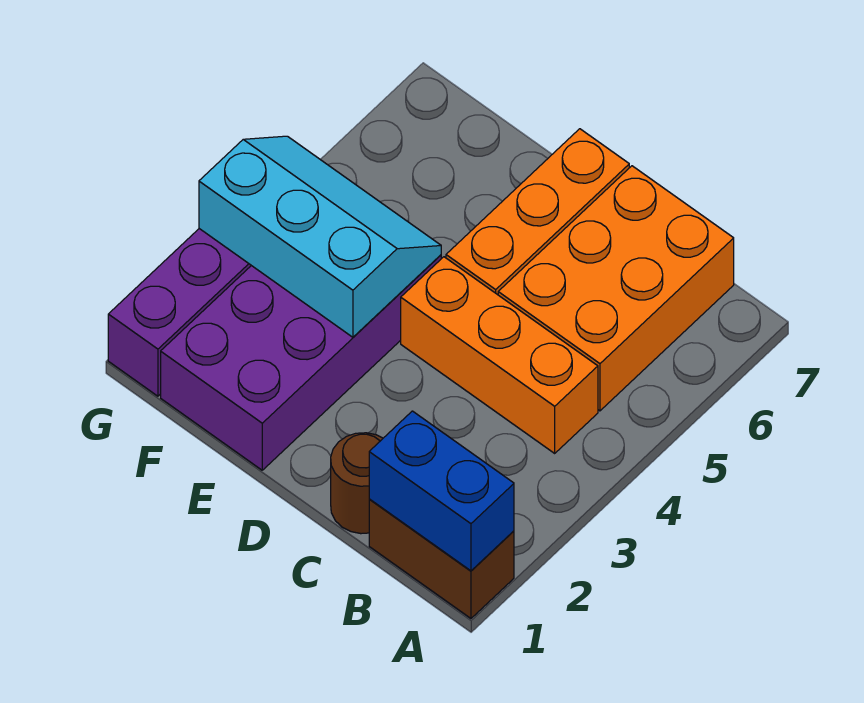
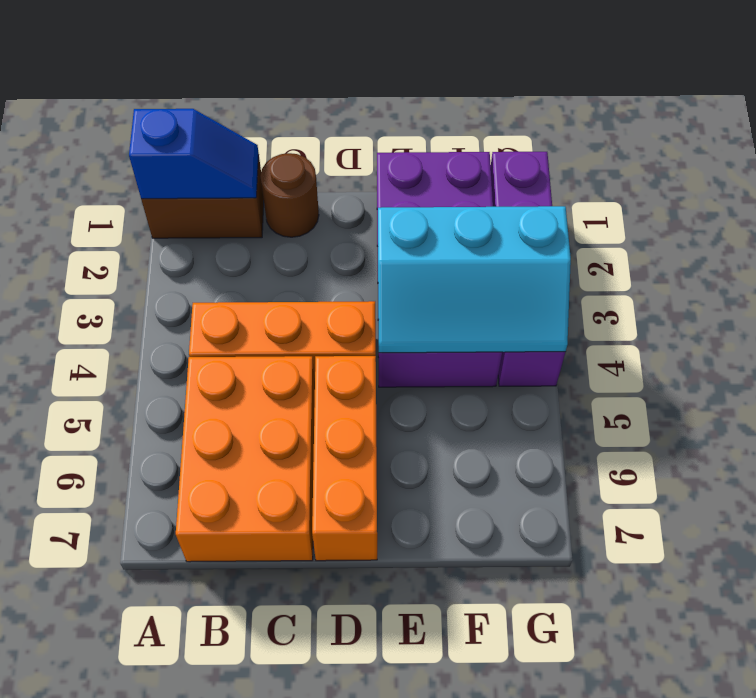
blue 1x2 brick [369,411,514,571] -> blue 1x2 slope [129,109,259,199]

